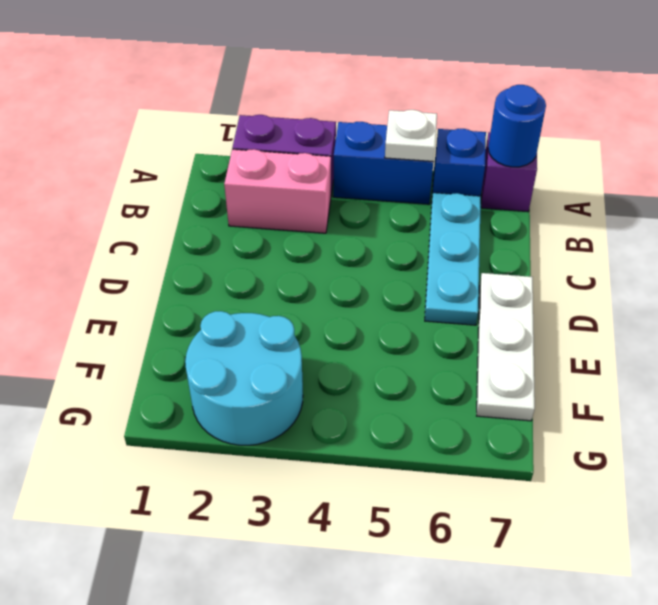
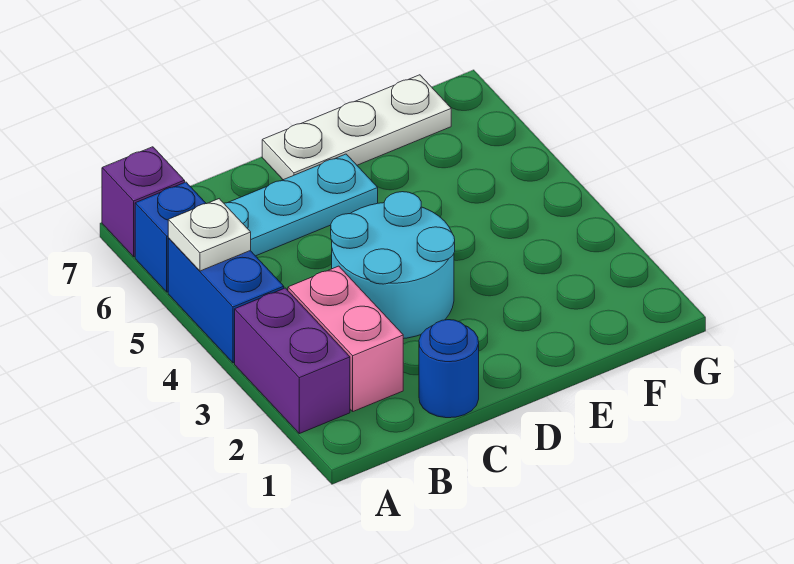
blue 1x1 round brick [488,85,546,167] -> blue 1x1 round brick moved to [419,320,479,418]
cyan 2x2 round brick [185,311,303,445] -> cyan 2x2 round brick moved to [331,192,455,339]

